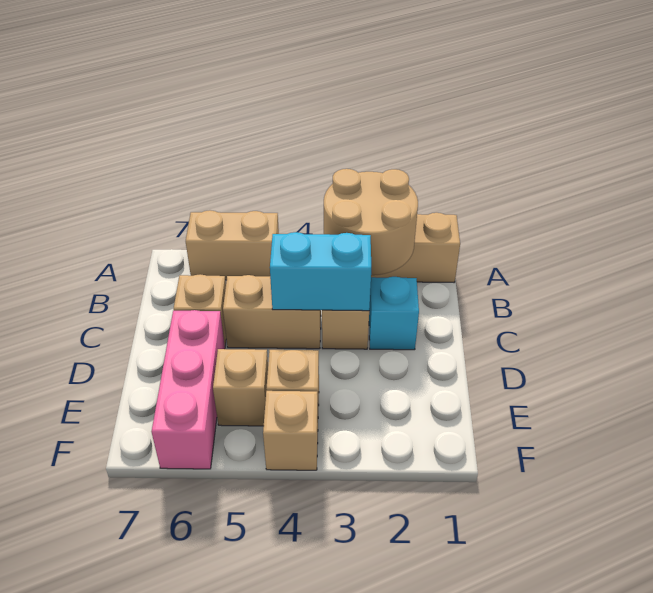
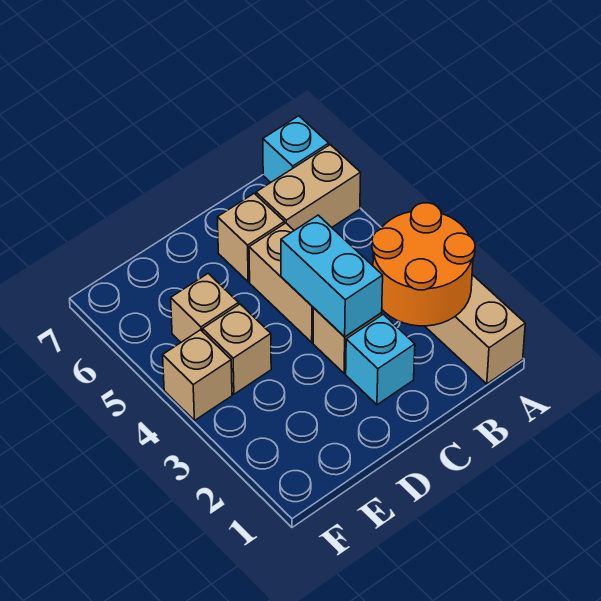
tan 2x2 round brick [324,169,418,275] -> orange 2x2 round brick [372,203,475,326]
tan 1x2 brick [186,210,279,280] -> tan 1x2 brick turned to [256,145,361,230]
none -> cyan 1x1 brick [263,116,329,182]
pink 1x3 brick [152,310,225,469] -> none

